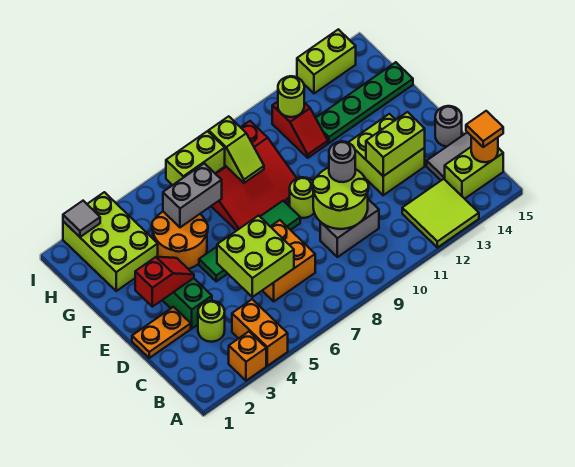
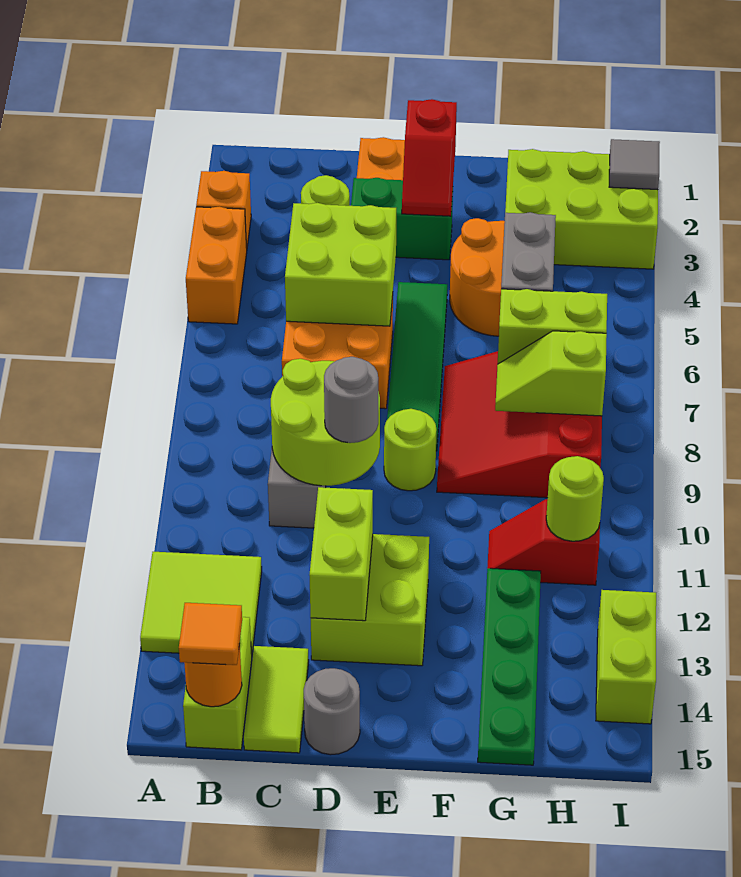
orange 1x2 brick [232,299,288,366] -> orange 1x2 brick turned to [186,206,247,324]
grey 1x2 tile [427,132,471,180] -> lime 1x2 tile [244,646,309,753]
lime 1x2 brick [166,131,225,185] -> lime 1x2 brick turned to [498,289,607,364]

